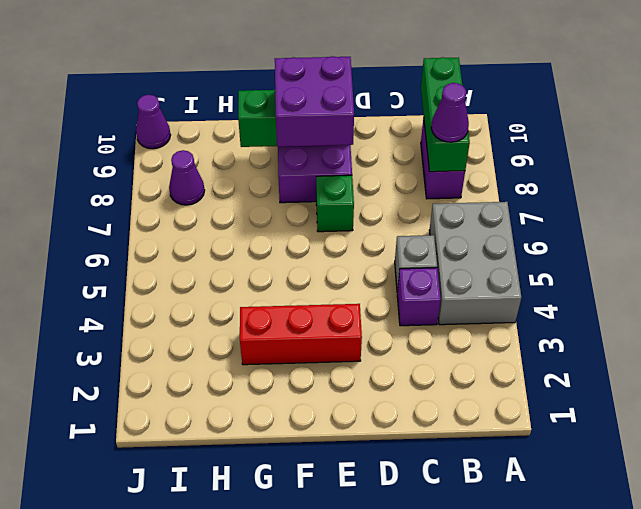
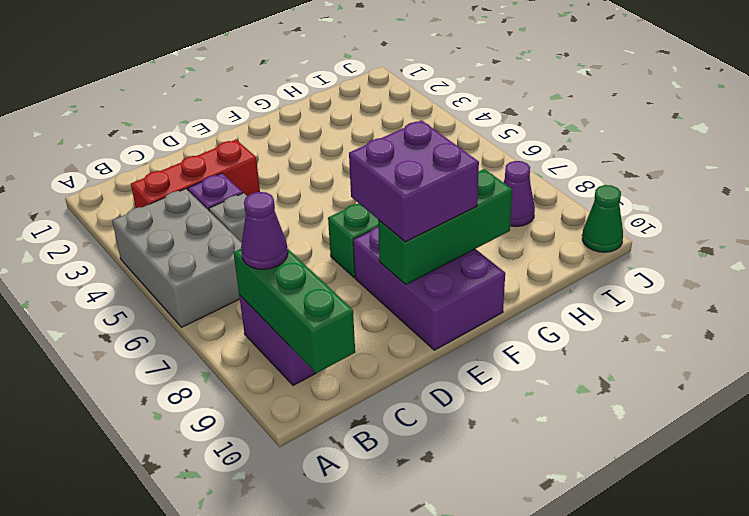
red 1x3 brick [240,304,362,365] -> red 1x3 brick moved to [131,140,260,208]
purple 1x1 cone [136,95,171,149] -> green 1x1 cone [582,185,623,252]

